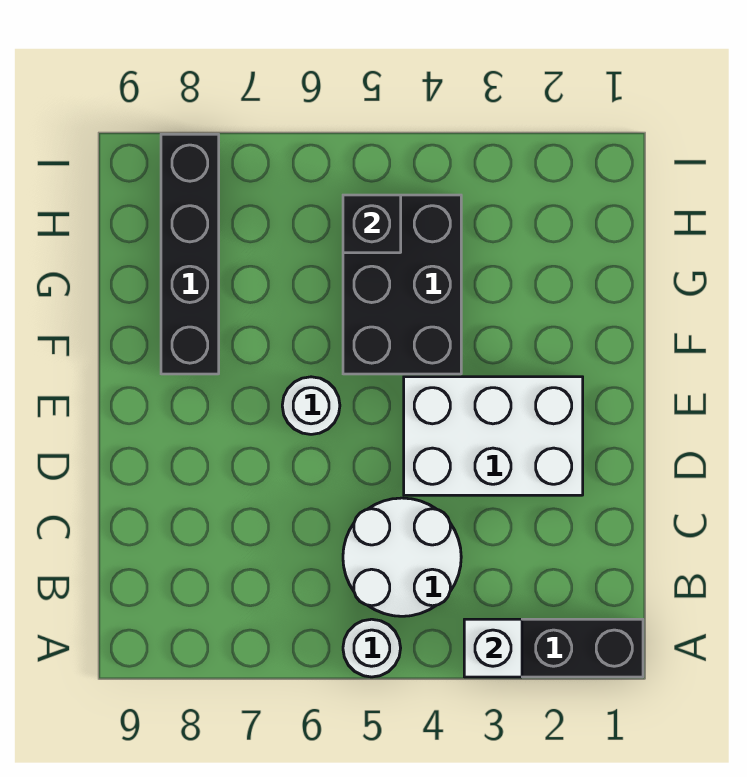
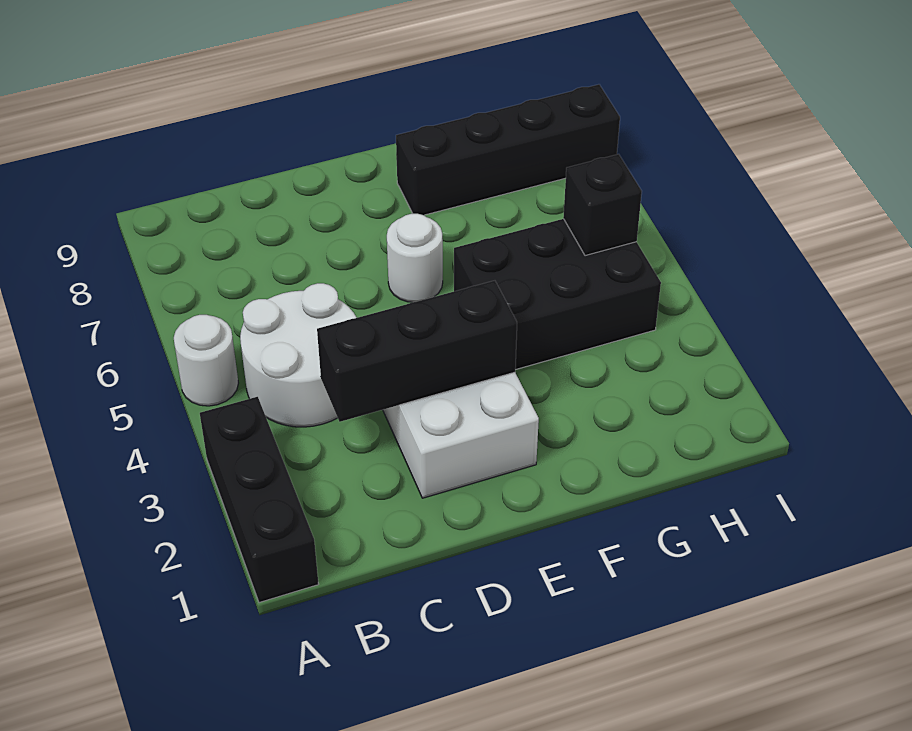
white 1x1 brick [464,619,522,677] -> none
none -> black 1x3 brick [317,281,517,422]

